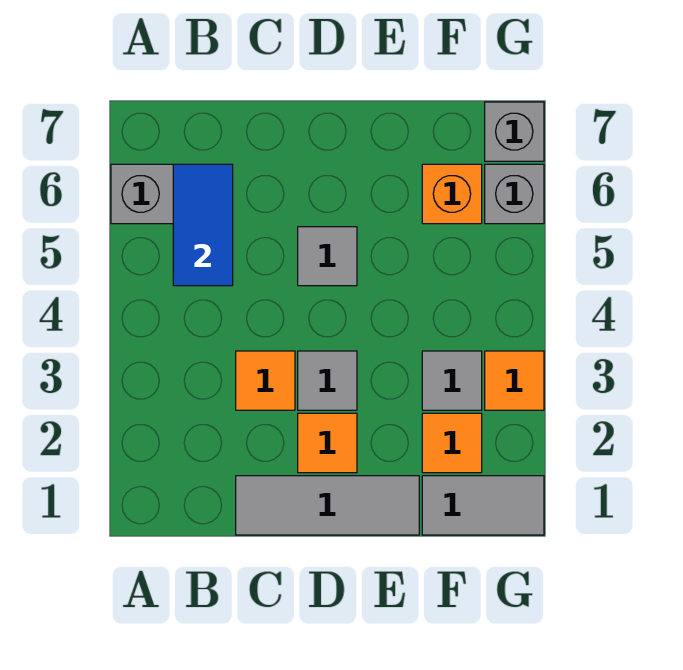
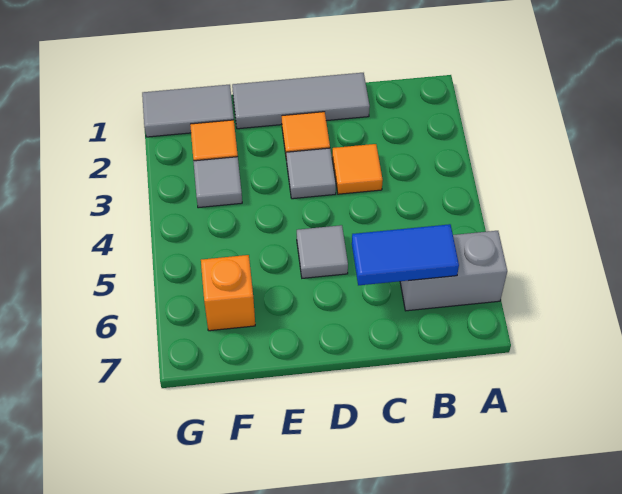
blue 1x2 tile [173,164,233,286] -> blue 1x2 tile turned to [352,224,459,285]
orange 1x1 tile [485,351,544,410] -> none
grey 1x1 brick [485,164,544,224] -> none
grey 1x1 brick [485,102,544,161] -> none

